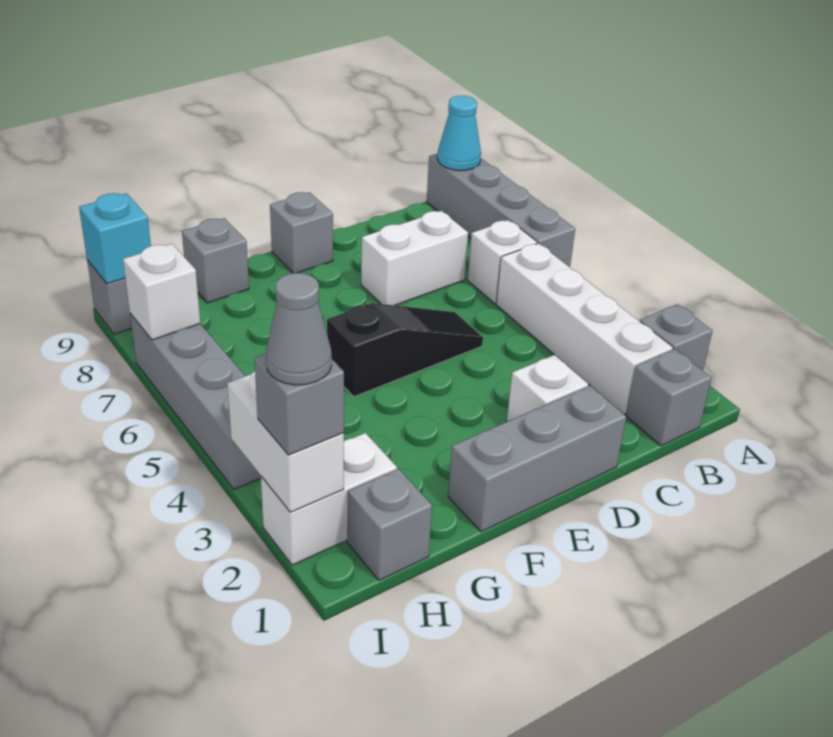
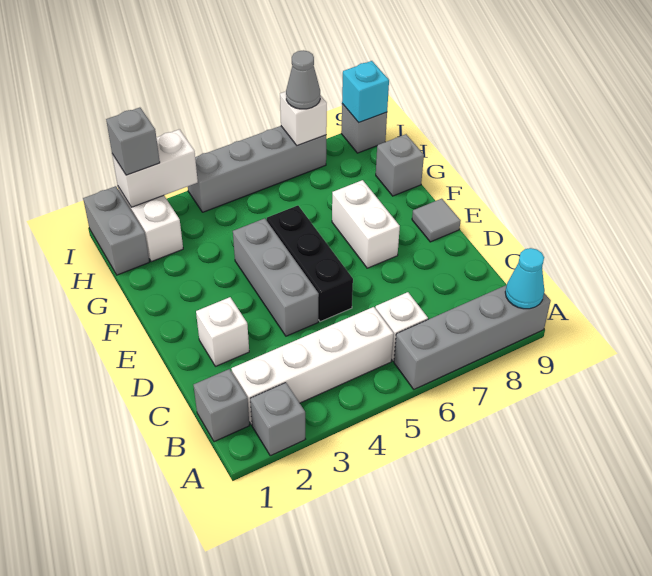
white 1x2 brick [361,211,468,305] -> white 1x2 brick moved to [332,180,400,268]
grey 1x3 brick [448,386,626,532] -> grey 1x3 brick moved to [233,218,319,336]
black 1x3 slope [327,303,483,397] -> black 1x3 brick [267,206,353,322]
grey 1x1 brick [270,192,333,273] -> grey 1x1 tile [412,199,461,242]
grey 1x1 brick [347,469,432,580] -> grey 1x2 brick [83,186,149,275]
grey 1x1 cone [266,273,332,385] -> grey 1x1 cone moved to [286,50,320,109]

